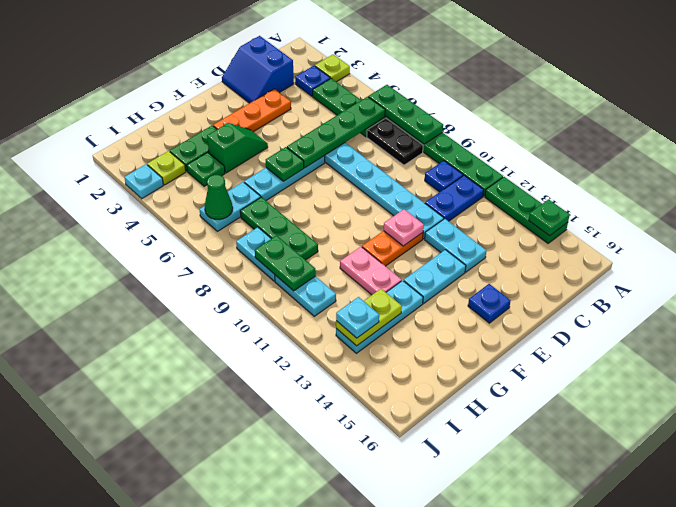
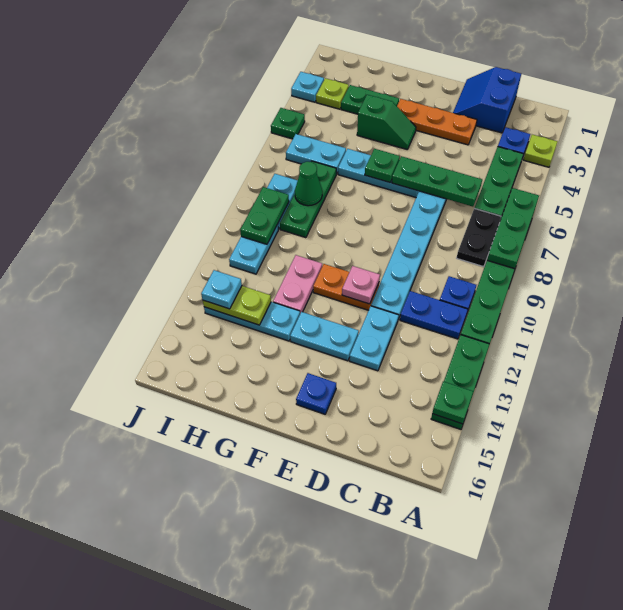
green 1x4 plate [287,97,385,168] -> green 1x3 plate [392,156,482,207]
green 1x1 plate [187,152,225,186] -> green 1x1 plate moved to [271,108,305,139]
green 1x1 cone [205,175,233,220] -> green 1x1 cone moved to [295,162,322,206]

